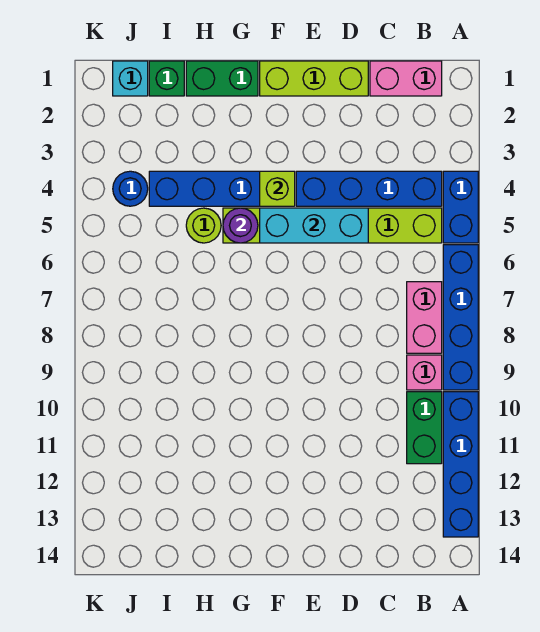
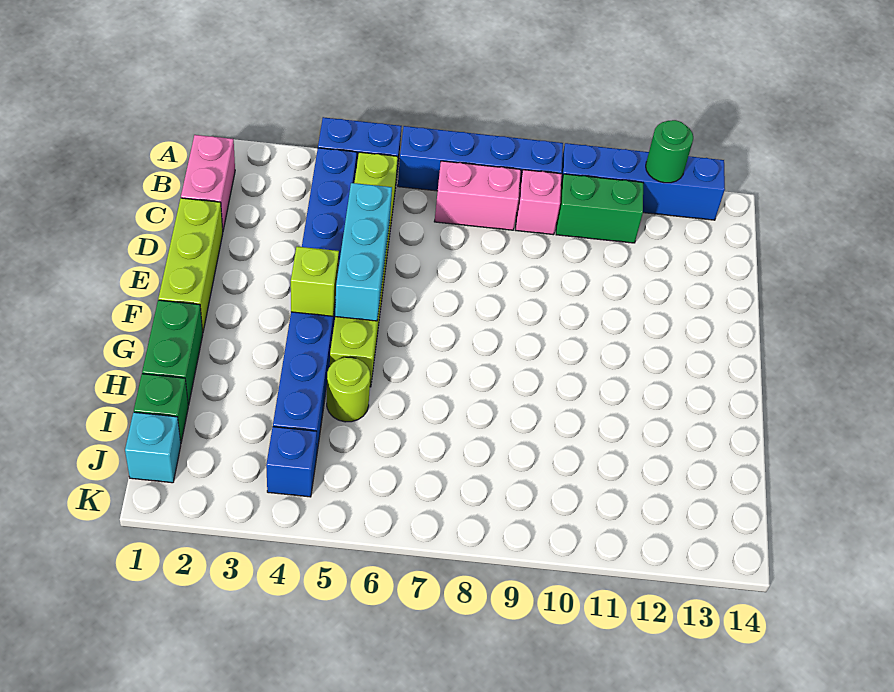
none -> green 1x1 round brick [646,120,693,183]
purple 1x1 round brick [223,208,258,243] -> none
blue 1x1 round brick [113,171,148,206] -> blue 1x1 brick [266,427,317,497]

